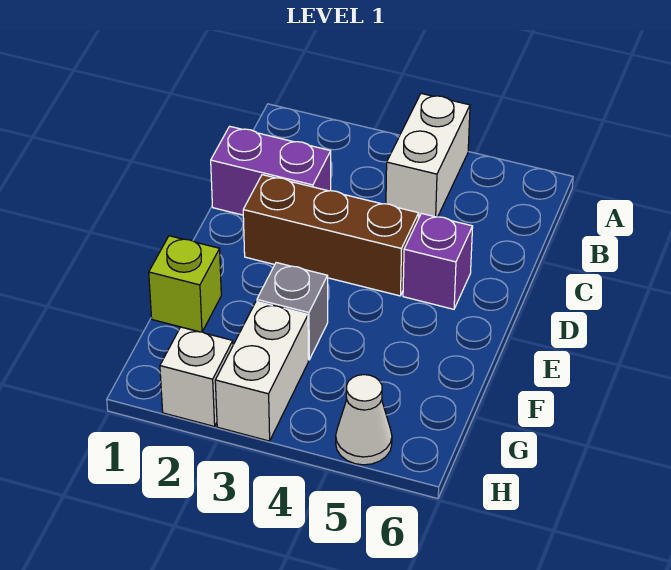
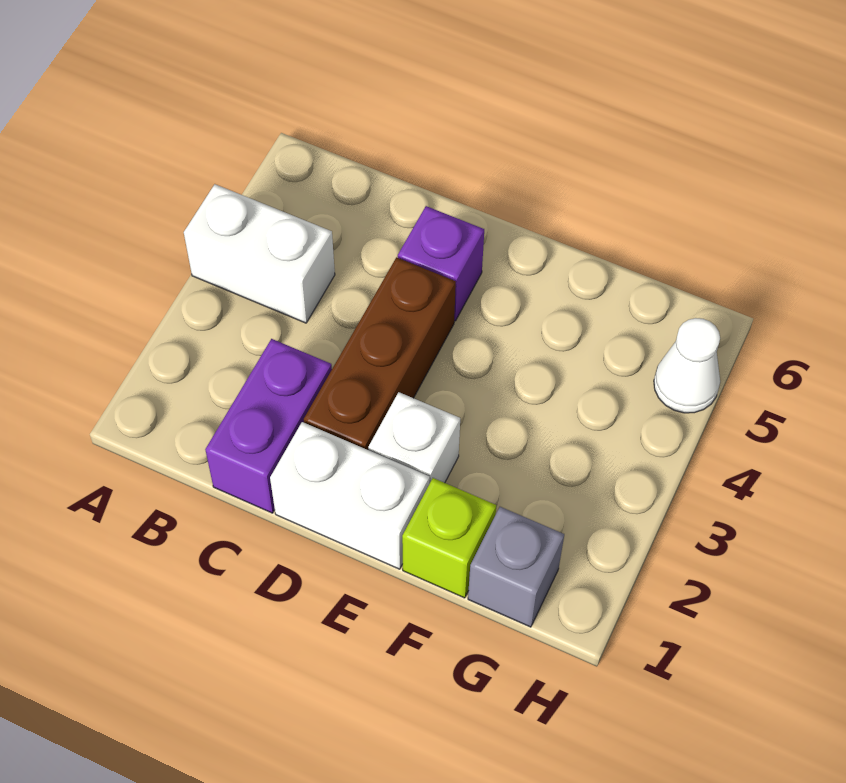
grey 1x1 brick [257,263,328,360] -> grey 1x1 brick moved to [468,507,564,627]
white 1x2 brick [215,301,308,441] -> white 1x2 brick moved to [270,422,430,569]
white 1x1 brick [160,327,233,427] -> white 1x1 brick moved to [368,392,460,484]

